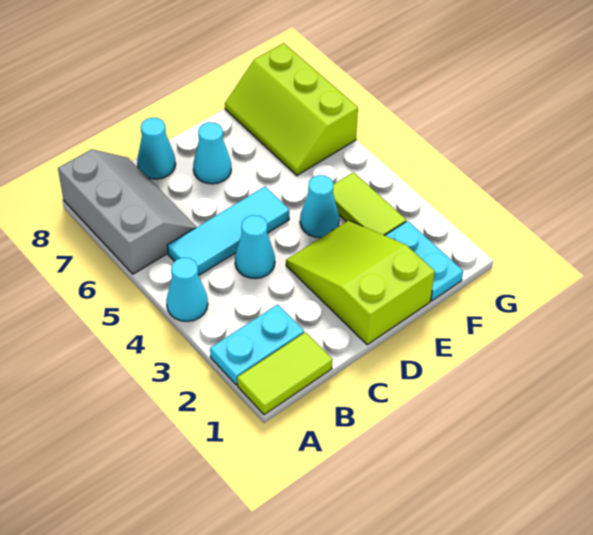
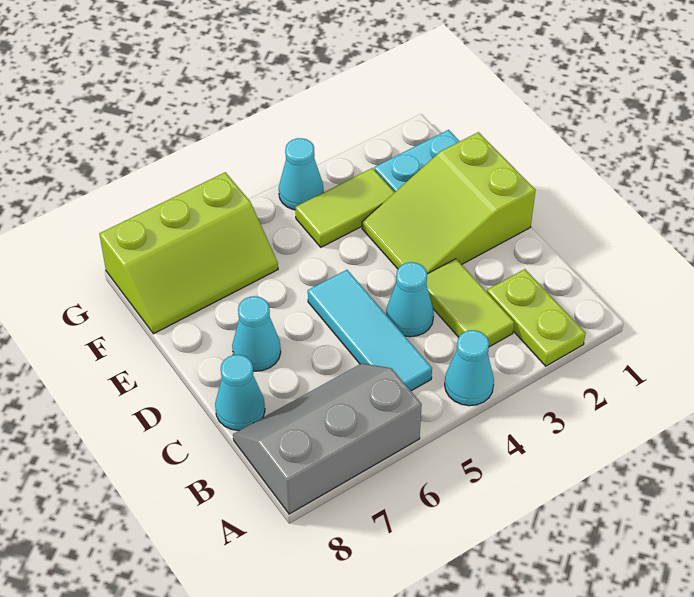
lime 1x2 tile [237,332,333,415] -> lime 1x2 tile moved to [426,259,514,347]
cyan 1x2 plate [210,305,304,385] -> lime 1x2 plate [487,269,586,366]
cyan 1x1 cone [300,175,339,238] -> cyan 1x1 cone moved to [279,138,324,210]

